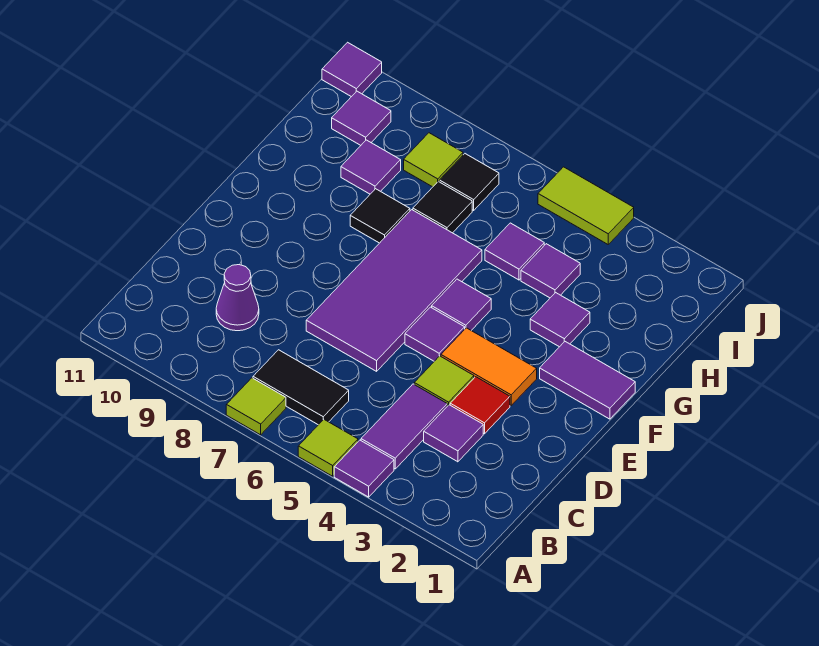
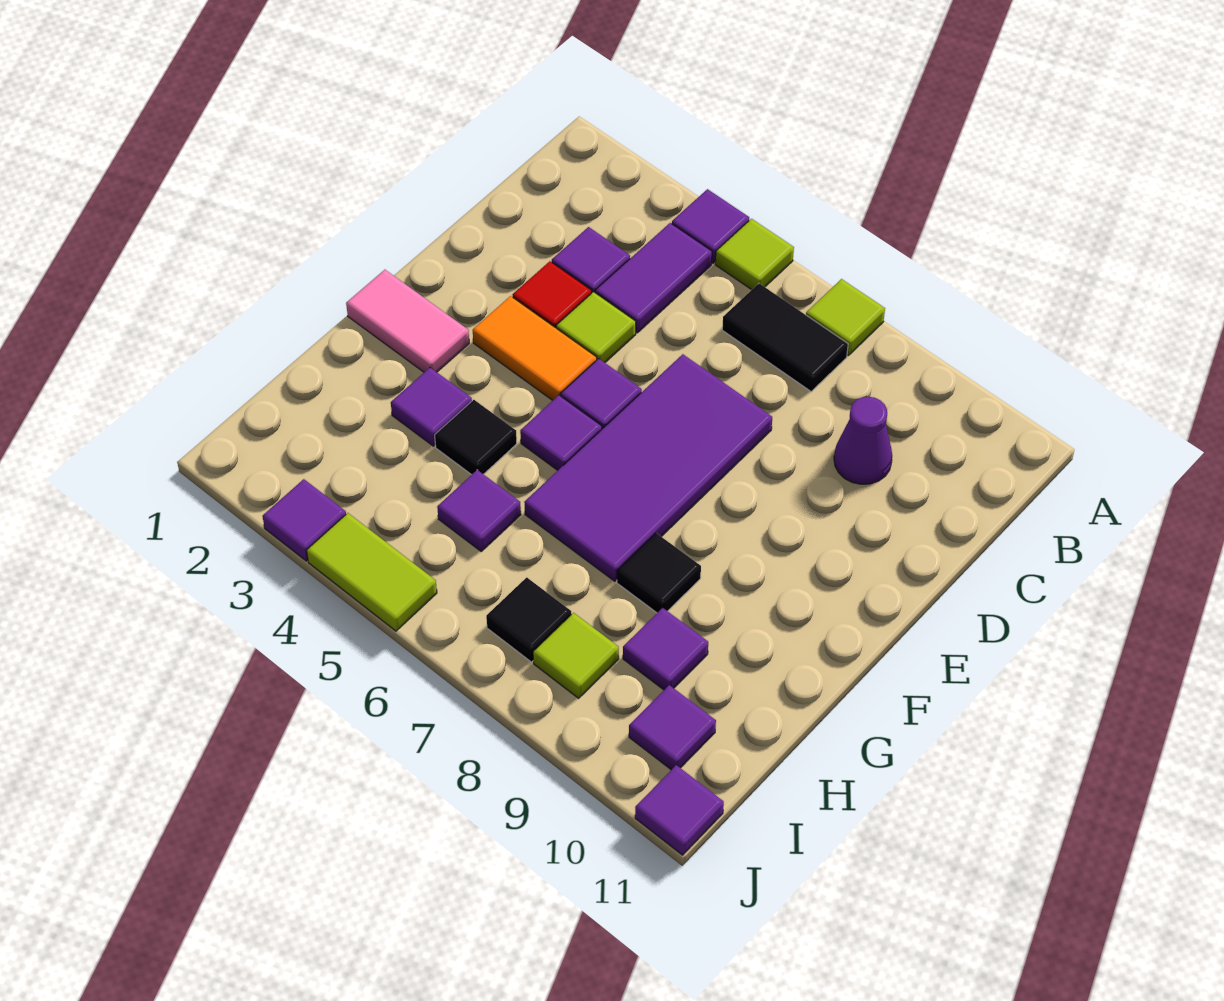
purple 1x2 tile [540,342,635,419] -> pink 1x2 tile [346,270,469,372]
purple 1x1 tile [521,244,580,298] -> purple 1x1 tile moved to [263,479,346,561]
black 1x1 tile [413,182,472,233] -> black 1x1 tile moved to [435,400,517,475]

